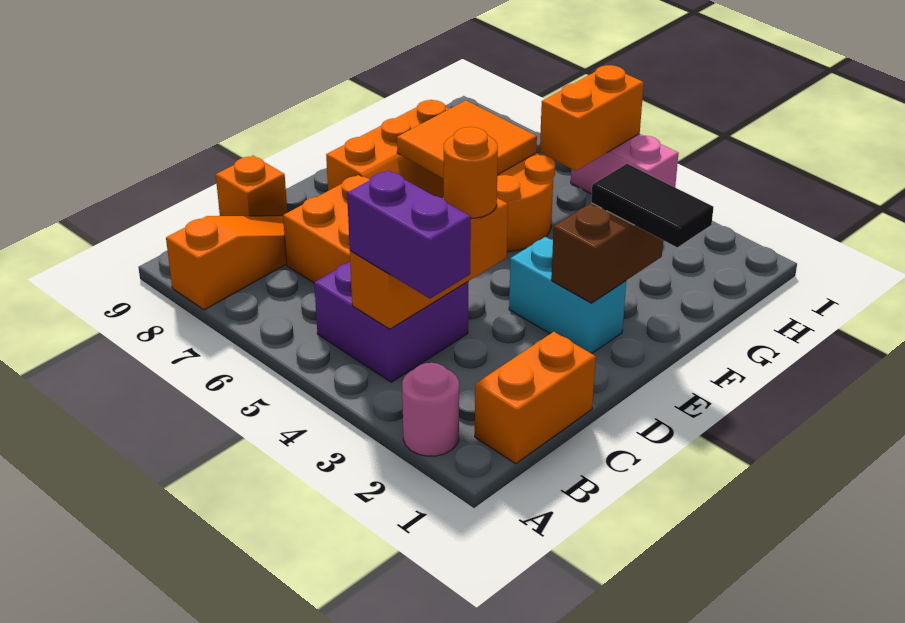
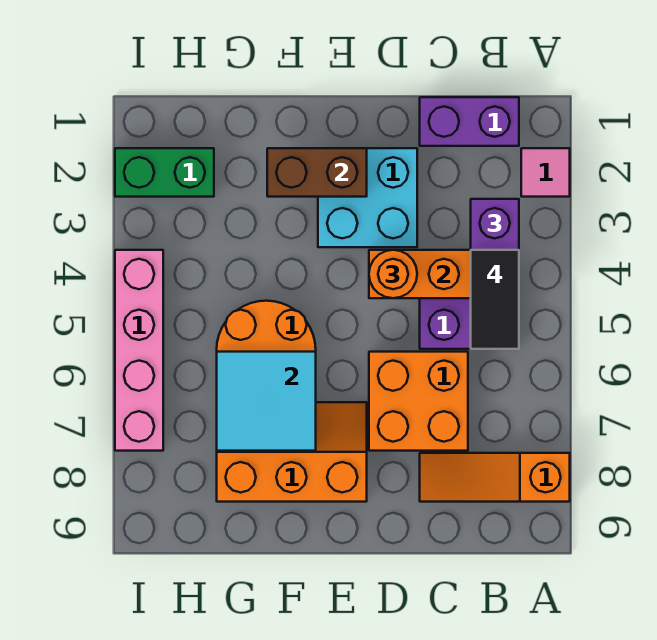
pink 1x1 round brick [402,363,459,456] -> pink 1x1 tile [521,148,570,197]
orange 1x2 brick [475,332,596,464] -> purple 1x2 brick [420,97,519,146]
orange 1x1 brick [216,156,287,216] -> none
cyan 1x2 brick [509,237,626,354] -> cyan 2x2 brick [318,148,417,247]
black 1x2 tile [591,164,713,247] -> black 1x2 tile moved to [471,250,519,349]
orange 2x2 tile [397,101,537,178] -> cyan 2x2 tile [217,352,316,451]
none -> green 1x2 brick [115,148,214,197]
orange 1x2 brick [540,65,644,171] -> none
pink 1x2 brick [571,134,679,194] -> pink 1x4 brick [115,250,163,451]

